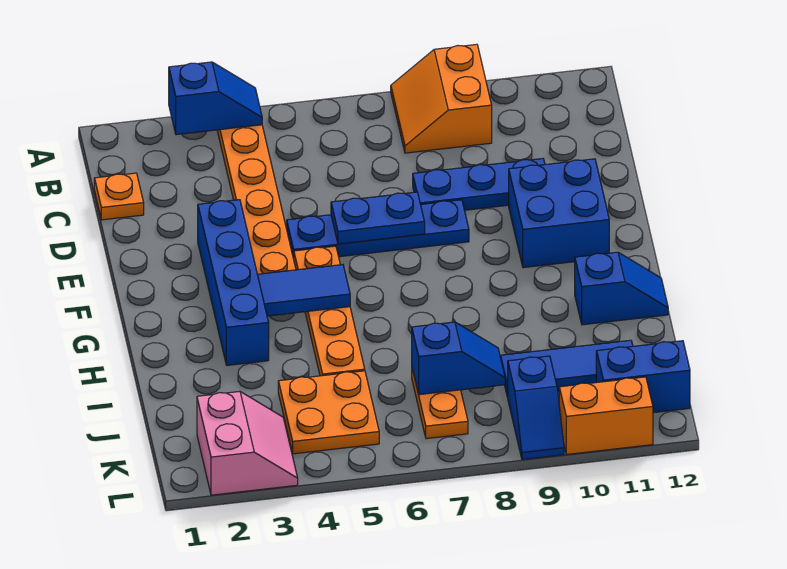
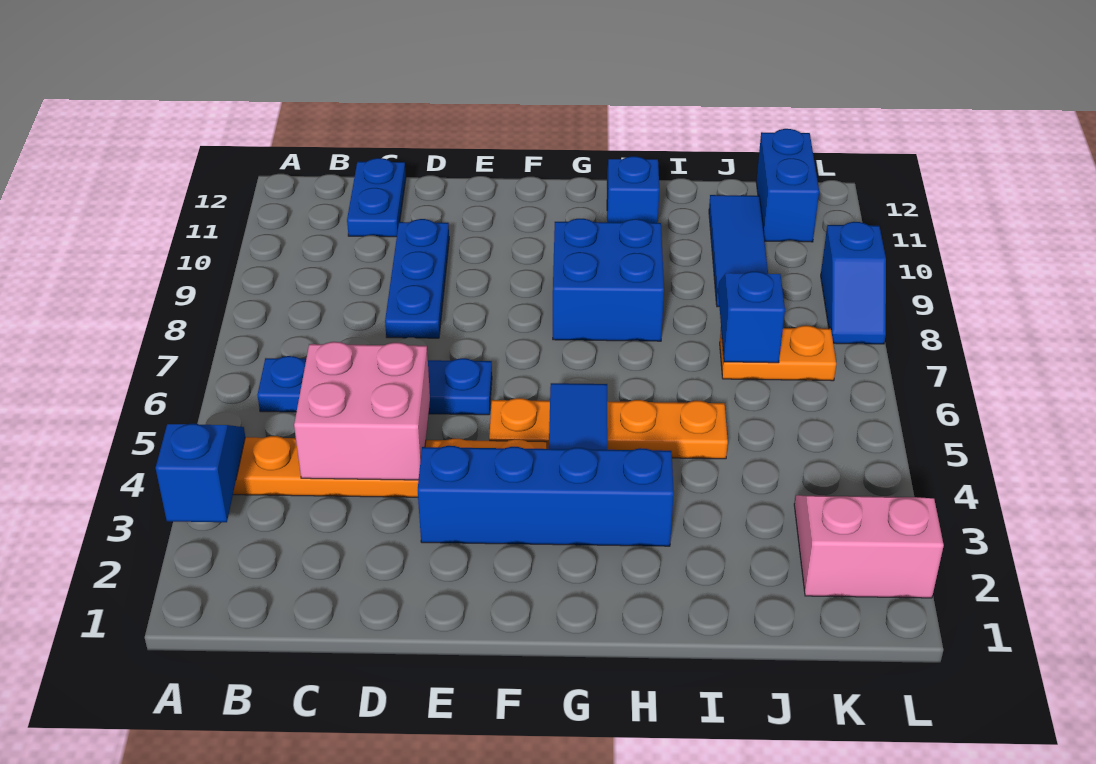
orange 2x2 slope [391,44,492,153] -> none
orange 1x1 plate [94,173,144,220] -> none
none -> pink 2x2 brick [294,342,430,480]
blue 1x4 plate [287,200,469,259] -> blue 1x4 plate turned to [257,356,492,415]
blue 1x2 plate [331,192,425,244] -> blue 1x2 plate moved to [347,158,406,237]
blue 2x2 brick [509,159,609,268] -> blue 2x2 brick moved to [553,219,664,341]
orange 2x2 plate [278,371,379,454] -> none
blue 1x2 slope [508,356,564,460] -> blue 1x2 slope turned to [821,222,886,344]
orange 1x2 brick [559,377,653,455] -> none

